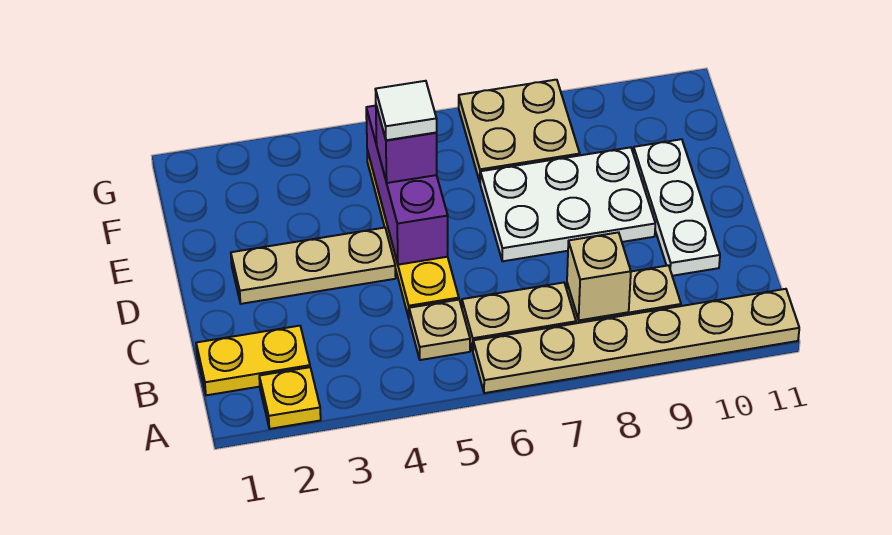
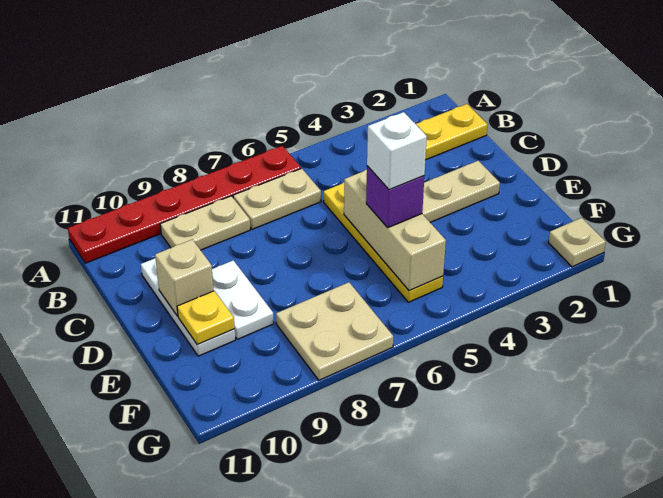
yellow 1x1 plate [259,367,321,429] -> yellow 1x1 plate moved to [177,291,235,345]
tan 1x6 plate [473,289,799,393] -> red 1x6 plate [68,146,301,263]
tan 1x1 plate [409,300,470,360] -> tan 1x1 plate moved to [548,218,606,267]
tan 1x1 brick [567,232,631,320] -> tan 1x1 brick moved to [155,239,214,316]
purple 1x3 brick [366,106,448,265] -> tan 1x3 brick [344,170,446,291]
white 2x3 plate [480,147,655,261] -> white 1x2 plate [212,260,274,339]
white 1x1 tile [375,81,437,140] -> white 1x1 brick [367,112,427,190]

